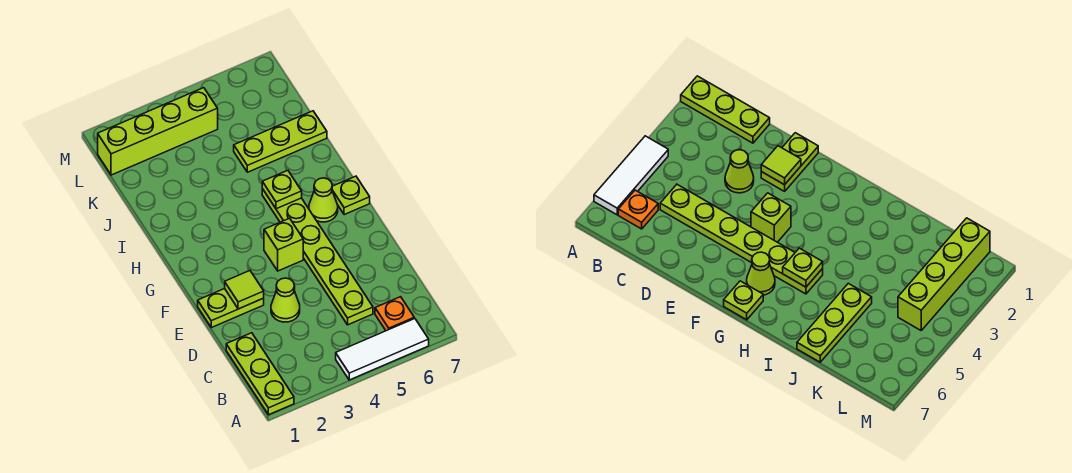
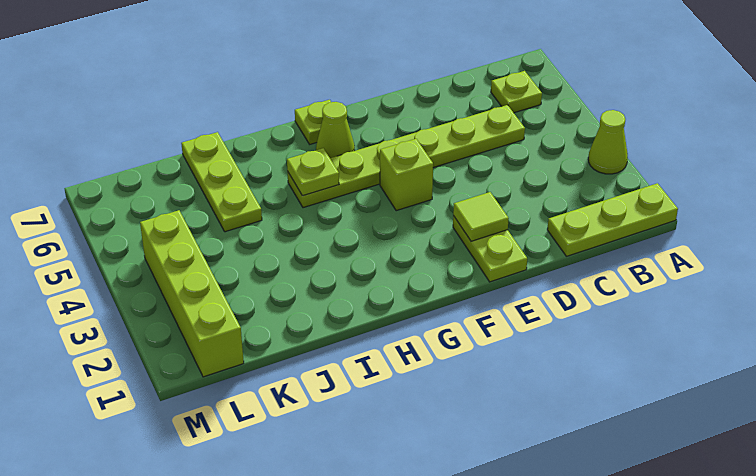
white 1x3 tile [336,318,429,380] -> none
orange 1x1 plate [375,297,414,331] -> lime 1x1 plate [491,71,542,113]
lime 1x1 cone [271,278,300,322] -> lime 1x1 cone moved to [588,110,628,174]

